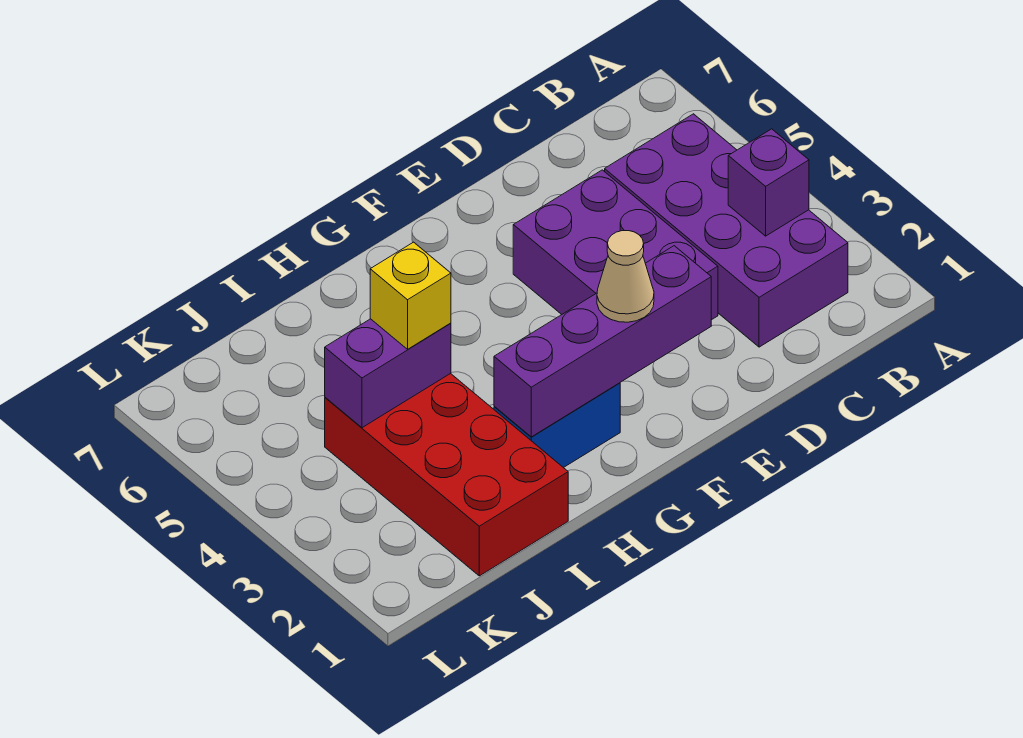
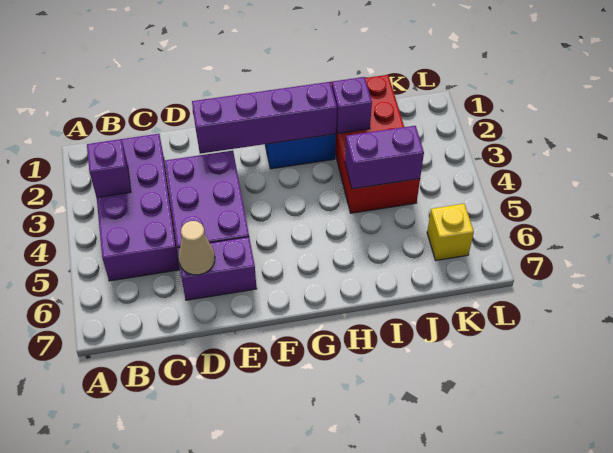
none -> purple 1x2 brick [177,237,256,300]
tan 1x1 cone [597,231,654,322] -> tan 1x1 cone moved to [179,221,215,275]
none -> purple 1x1 brick [332,77,372,134]
yellow 1x1 brick [370,242,451,349] -> yellow 1x1 brick moved to [427,204,474,260]

